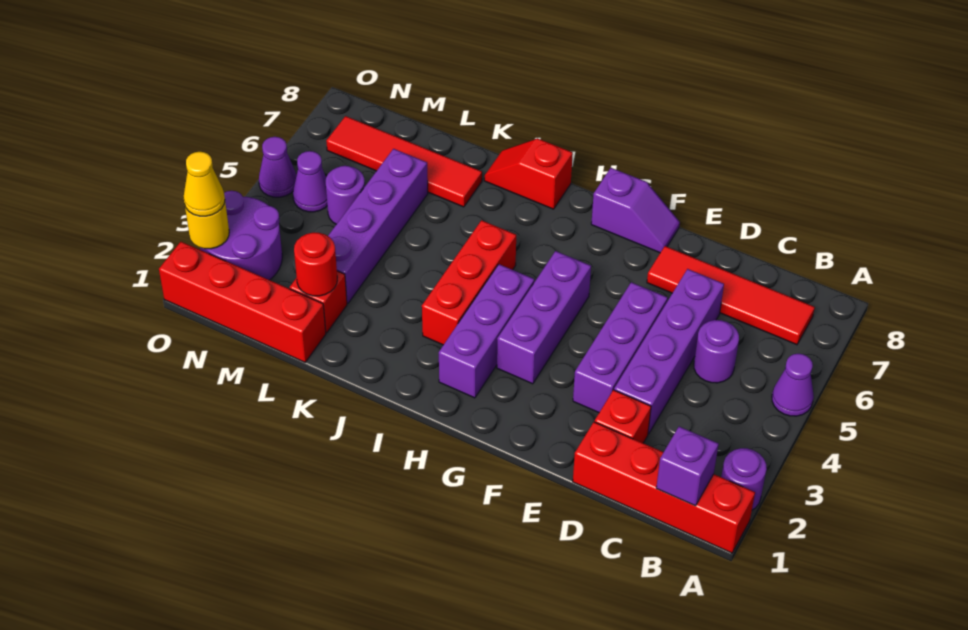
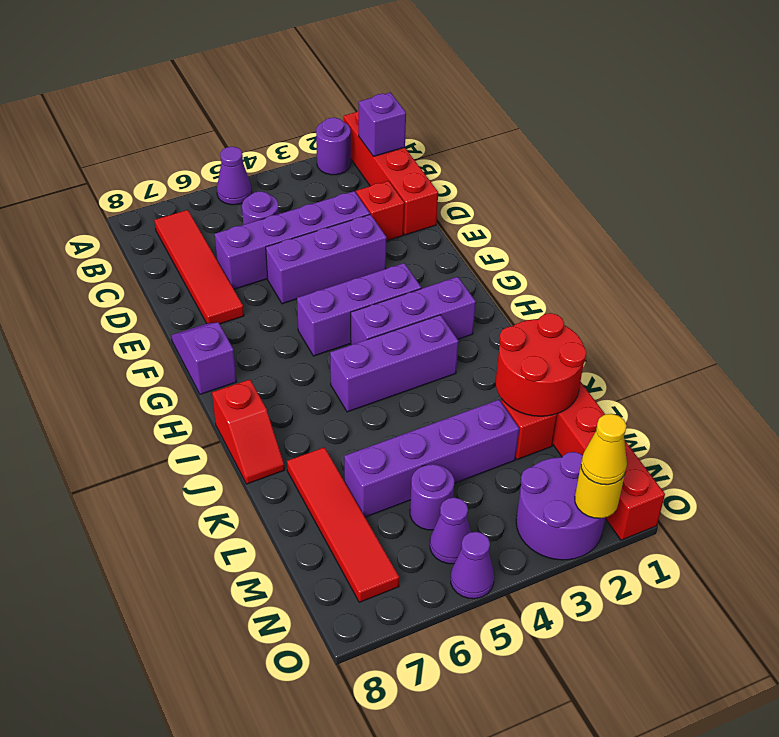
red 1x3 brick [422,220,516,345] -> purple 1x3 brick [330,315,459,412]
red 1x1 round brick [294,233,337,296] -> red 2x2 round brick [496,313,587,416]

